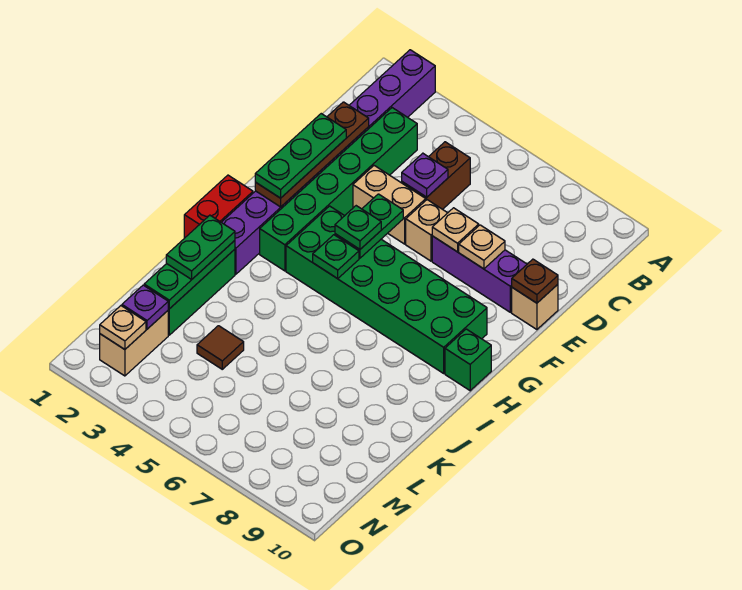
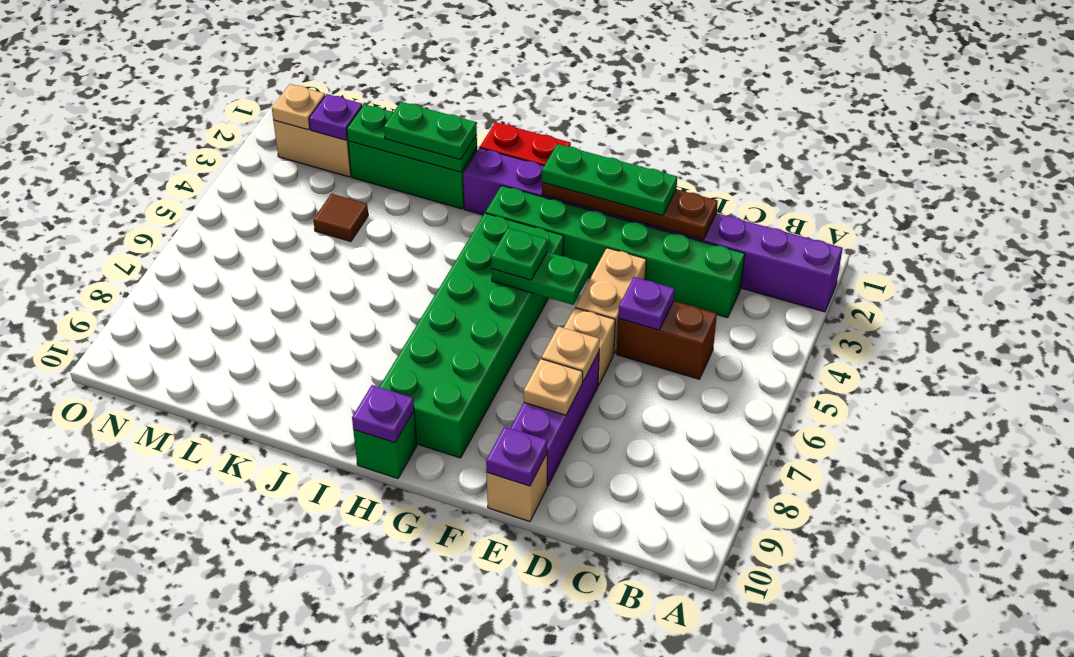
brown 1x1 plate [512,259,558,303] -> purple 1x1 plate [486,427,547,486]
green 1x1 plate [313,235,359,279] -> none
none -> purple 1x1 plate [352,385,414,443]

